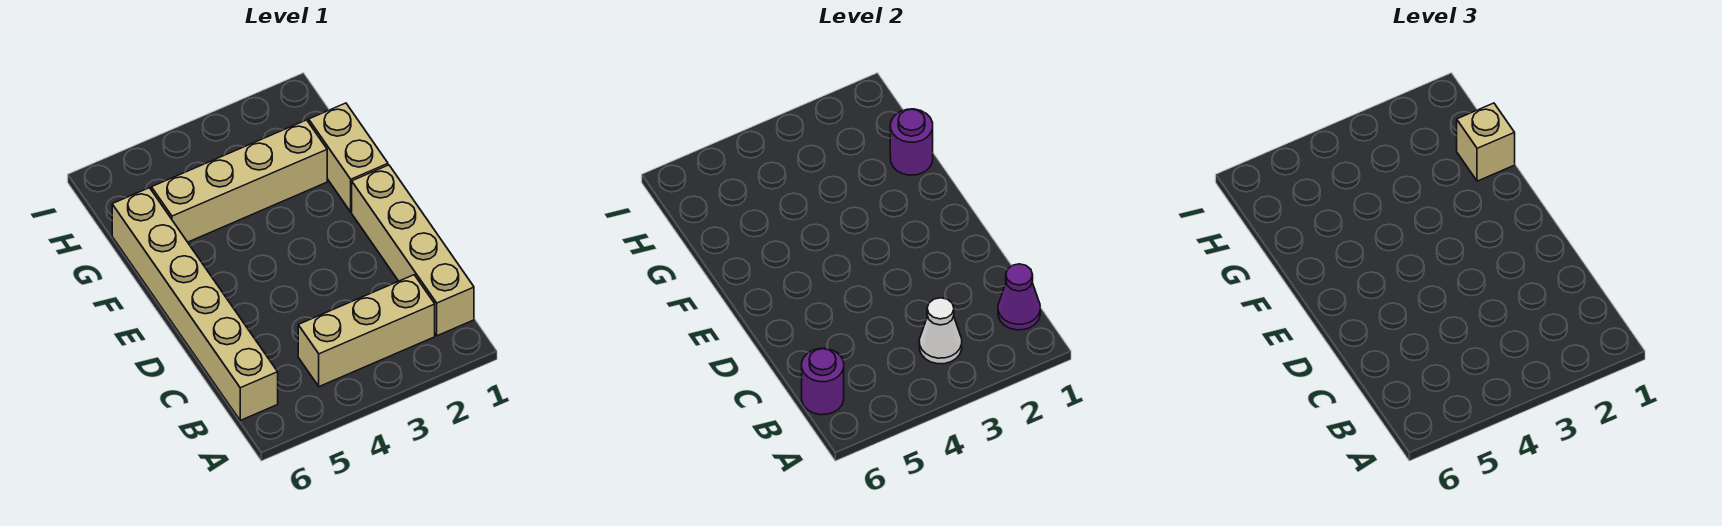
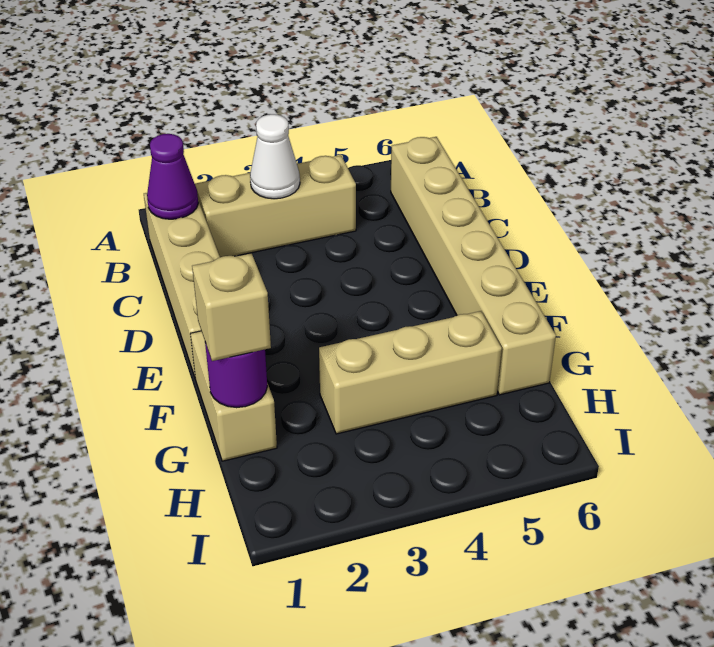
purple 1x1 round brick [802,348,844,415] -> none
tan 1x4 brick [151,120,327,242] -> tan 1x3 brick [319,311,502,434]

